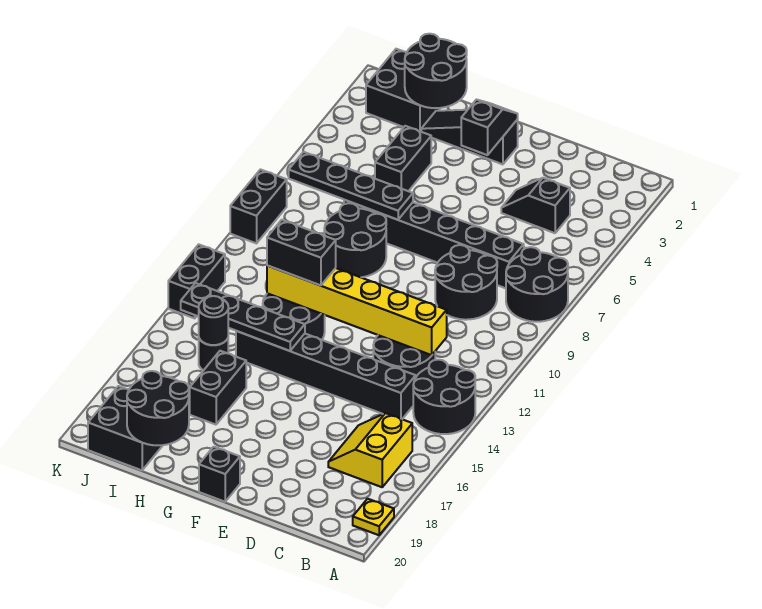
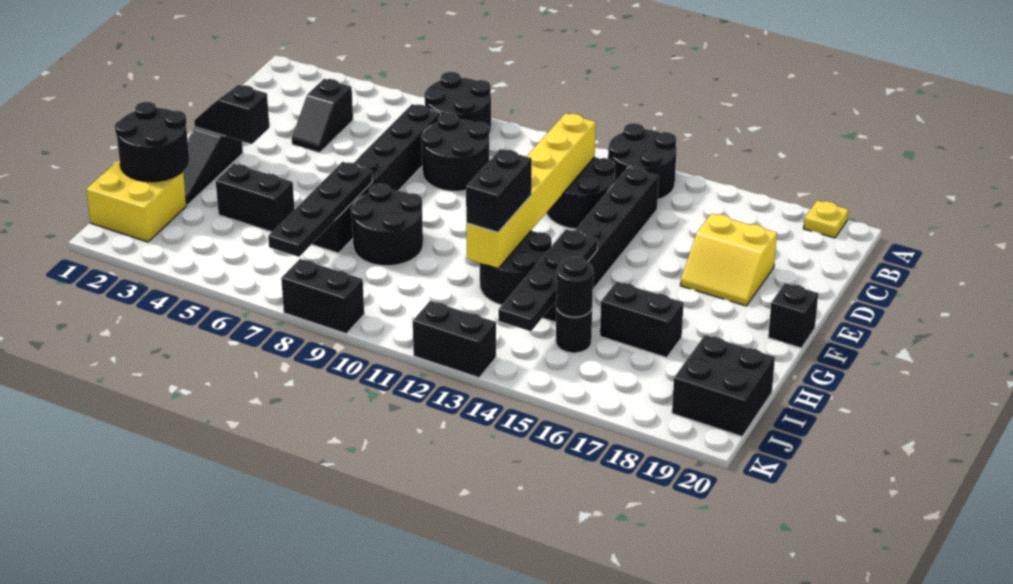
yellow 2x2 slope [328,413,412,487] -> yellow 2x2 slope moved to [680,214,777,306]
black 2x2 round brick [127,371,189,445] -> none
black 2x2 brick [366,49,440,132] -> yellow 2x2 brick [86,159,187,242]

